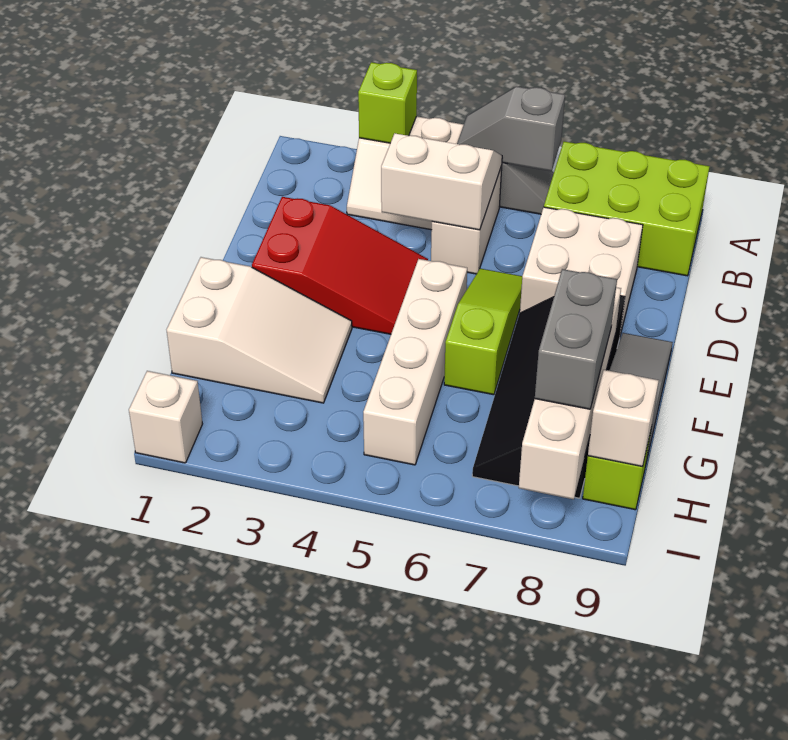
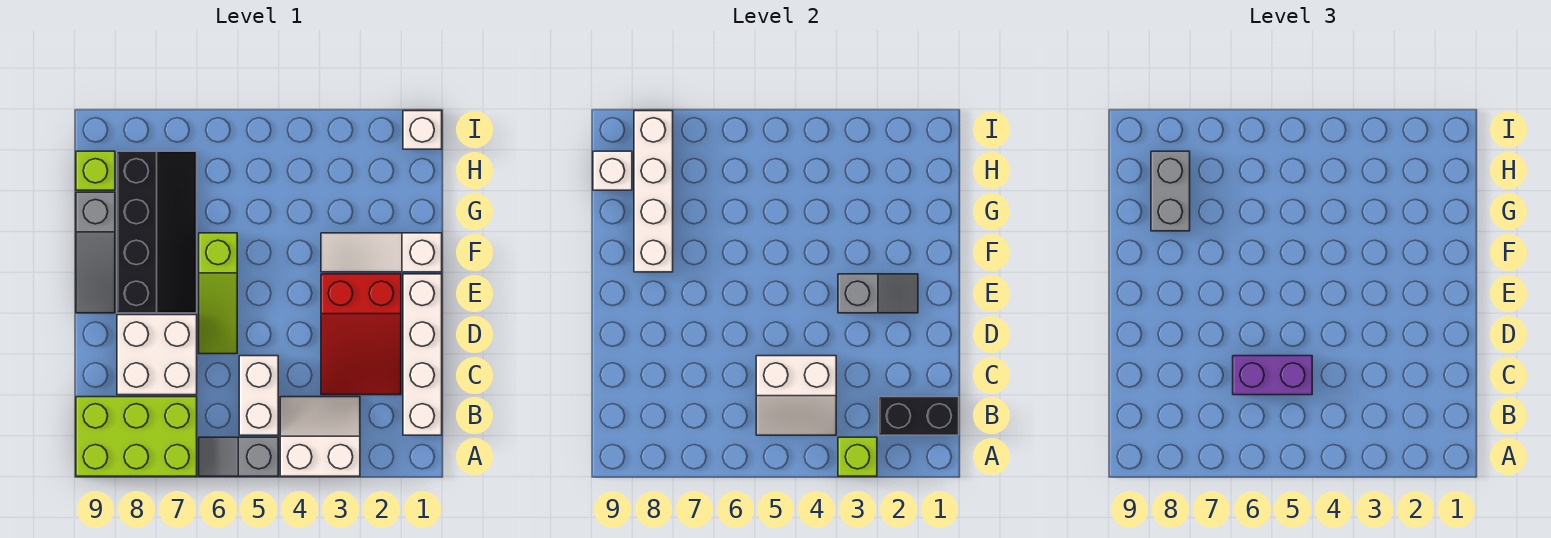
grey 1x2 slope [457,87,565,171] -> grey 1x2 slope moved to [838,274,918,313]
none -> black 1x2 brick [879,397,959,435]
none -> purple 1x2 brick [1233,356,1312,395]
red 2x3 slope [252,197,428,334] -> red 2x3 slope turned to [321,274,401,395]
white 1x4 brick [363,259,467,465] -> white 1x4 brick moved to [403,274,442,435]
white 2x3 slope [167,257,352,403] -> white 1x3 slope [321,233,442,272]

